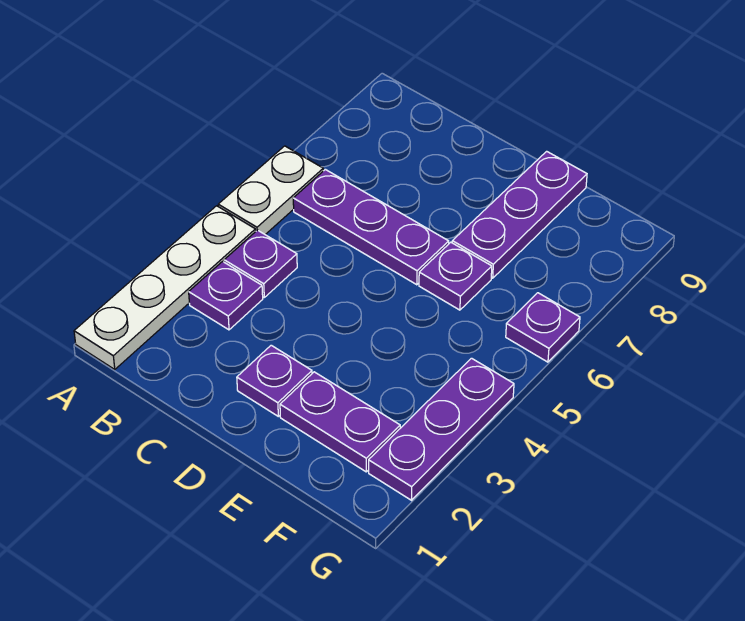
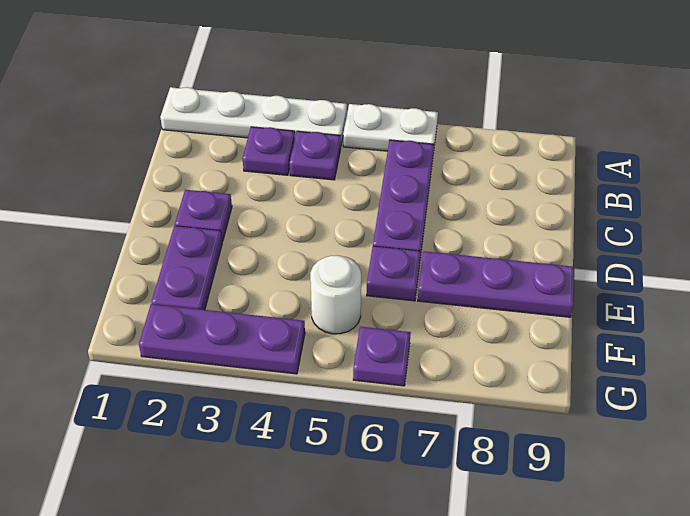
none -> white 1x1 round brick [310,255,361,334]

